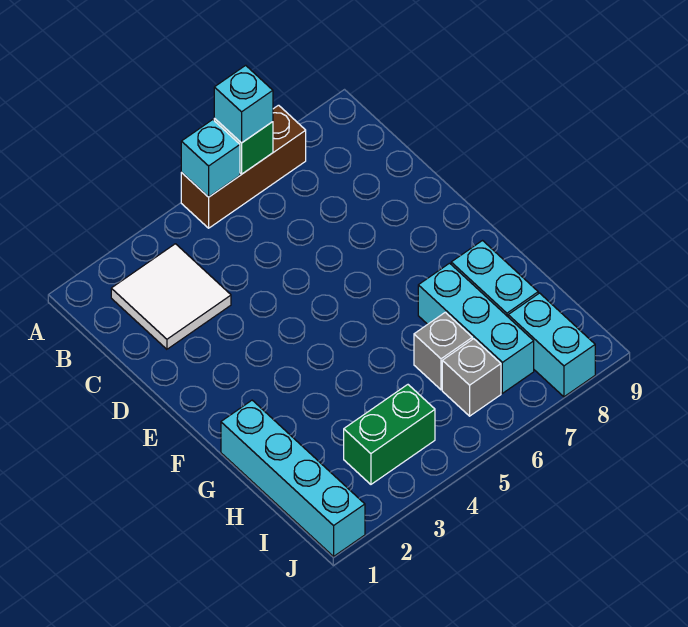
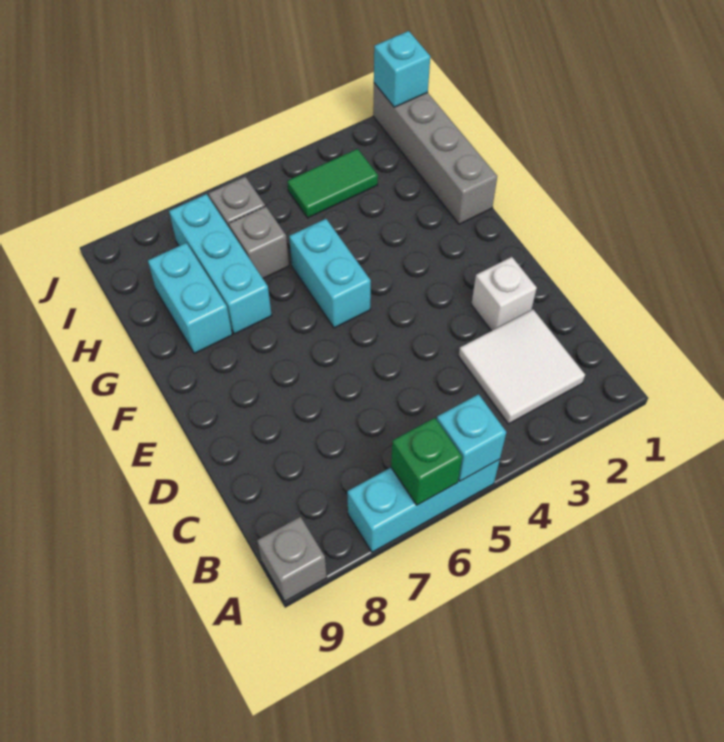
brown 1x3 brick [181,105,306,228] -> cyan 1x3 brick [347,459,500,552]
cyan 1x1 brick [214,65,273,143] -> cyan 1x1 brick moved to [374,31,430,107]
none -> grey 1x1 brick [257,517,327,601]
none -> white 1x1 brick [471,257,537,331]
cyan 1x4 brick [221,400,365,556] -> grey 1x4 brick [373,83,497,224]
green 1x2 brick [344,385,435,484] -> green 1x2 tile [287,149,378,218]
cyan 1x2 brick [508,293,595,397] -> cyan 1x2 brick moved to [289,219,371,328]

